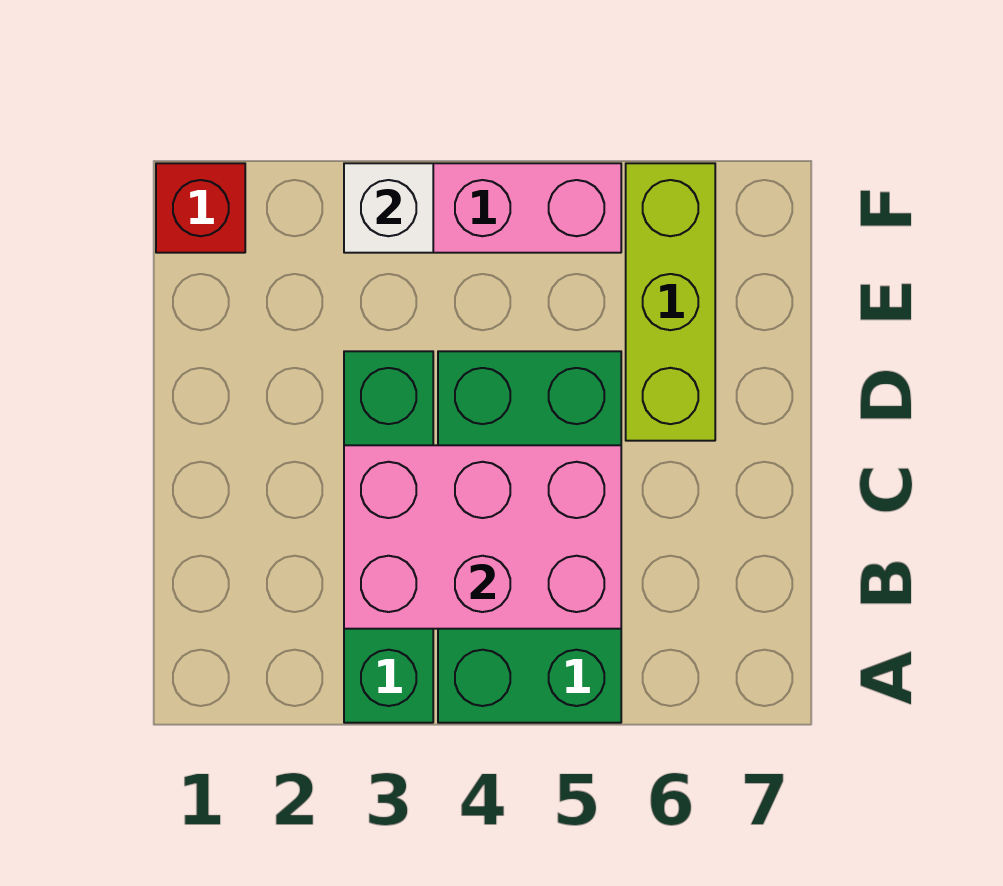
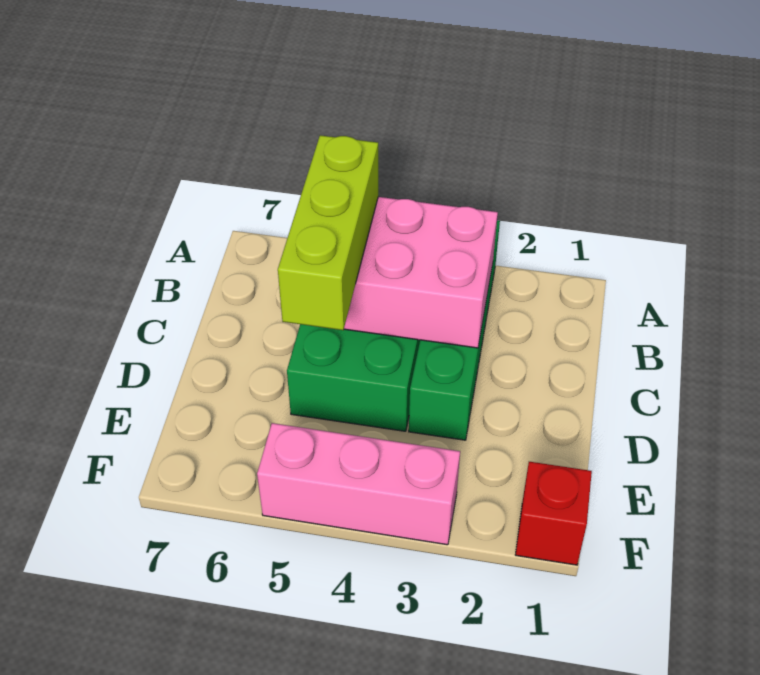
lime 1x3 brick [626,163,715,441] -> lime 1x3 brick moved to [278,135,378,330]
white 1x1 brick [344,163,433,253] -> none

